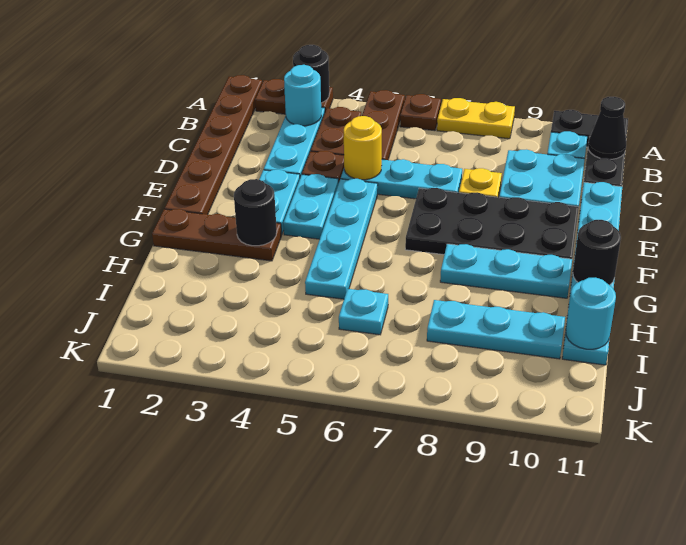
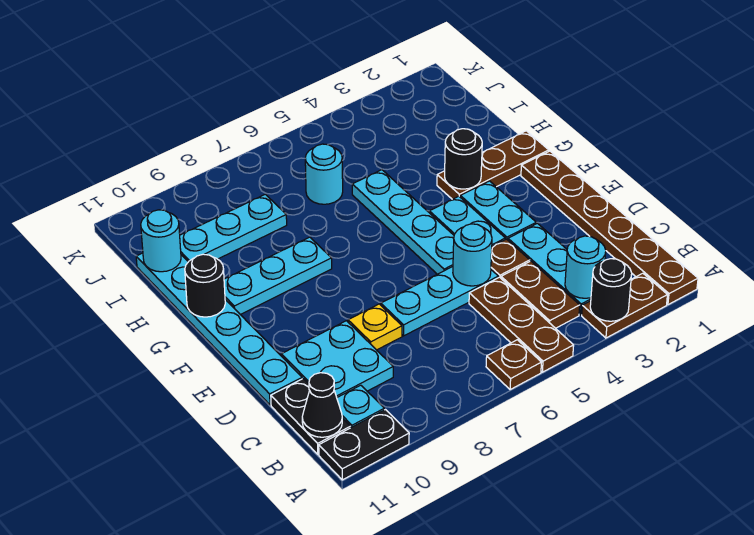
yellow 1x2 plate [437,98,515,139] -> none
yellow 1x1 round brick [344,116,382,180] -> cyan 1x1 round brick [453,224,492,286]
black 2x4 plate [405,188,579,259] -> none
cyan 1x1 plate [339,289,388,335] -> cyan 1x1 round brick [305,144,343,204]

